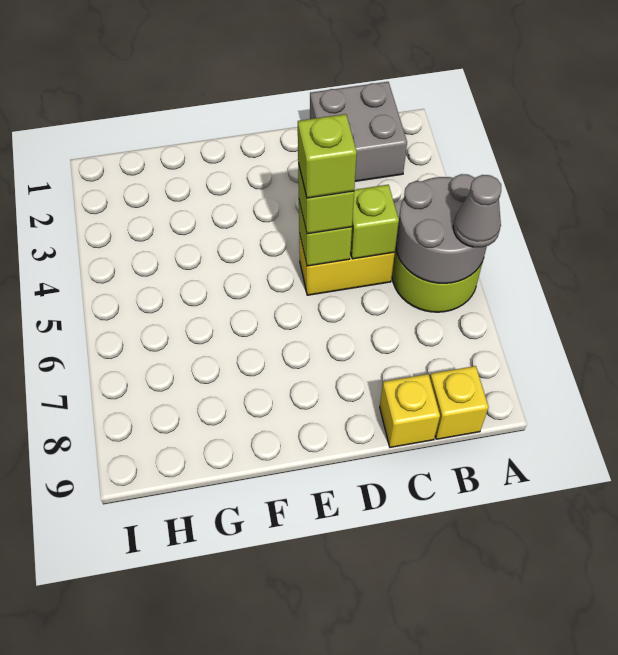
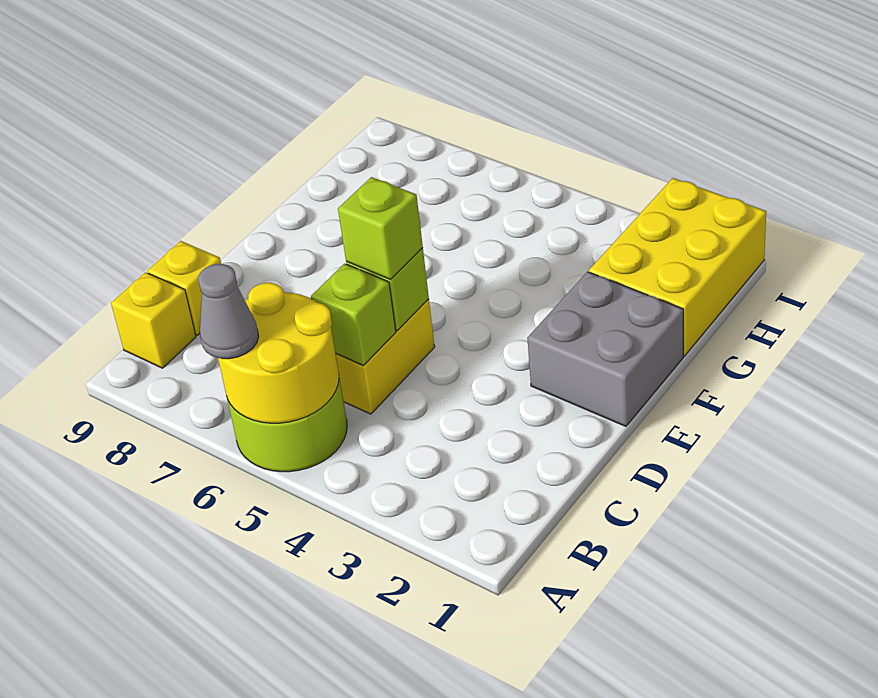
grey 2x2 round brick [396,174,487,283] -> yellow 2x2 round brick [218,283,339,423]
grey 2x2 brick [310,82,407,181] -> grey 2x2 brick moved to [527,272,683,426]
lime 1x1 brick [298,114,357,198] -> none
none -> yellow 2x3 brick [589,178,766,356]

